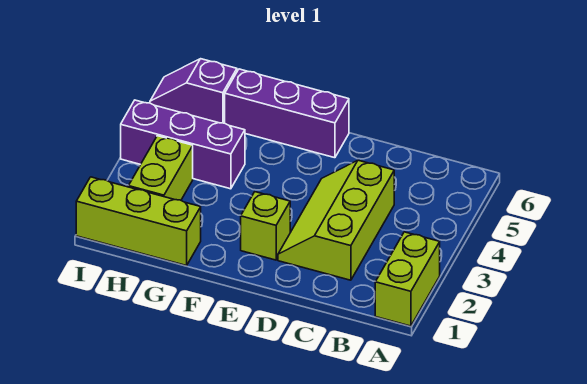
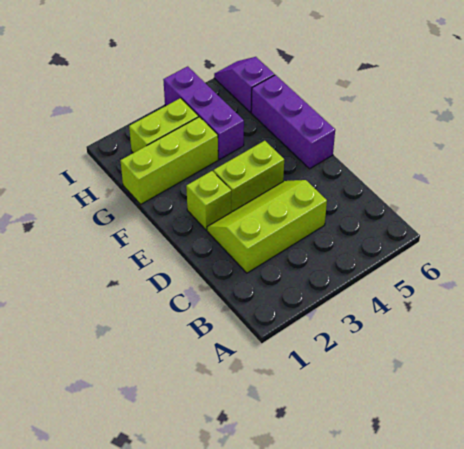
lime 1x2 brick [375,232,440,326] -> lime 1x2 brick moved to [213,141,284,212]
lime 1x3 brick [76,177,201,266] -> lime 1x3 brick turned to [120,117,218,204]

